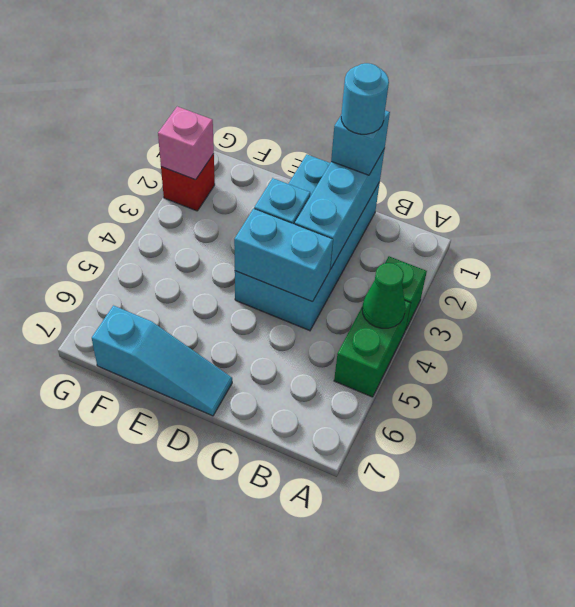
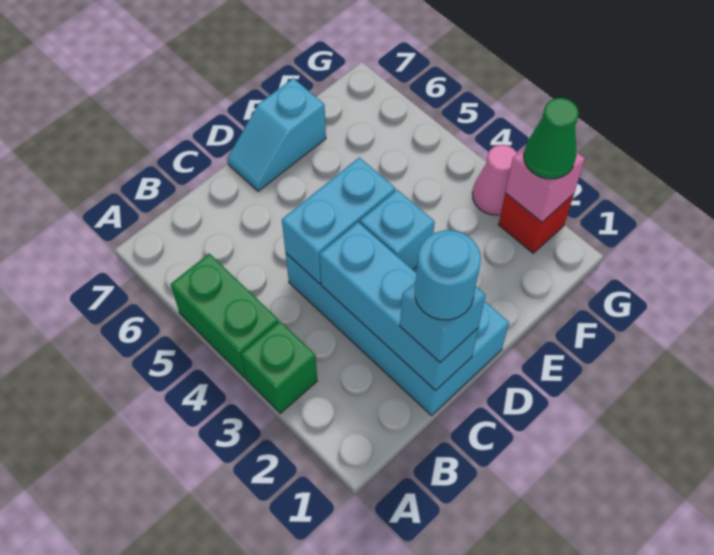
green 1x1 cone [362,263,406,328] -> green 1x1 cone moved to [524,98,578,179]
cyan 1x3 slope [92,306,232,416] -> cyan 1x2 slope [227,78,326,191]
none -> pink 1x1 cone [472,145,517,215]

